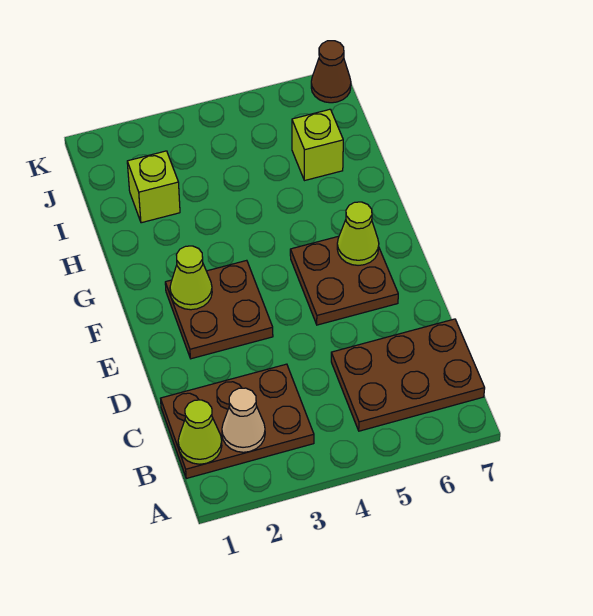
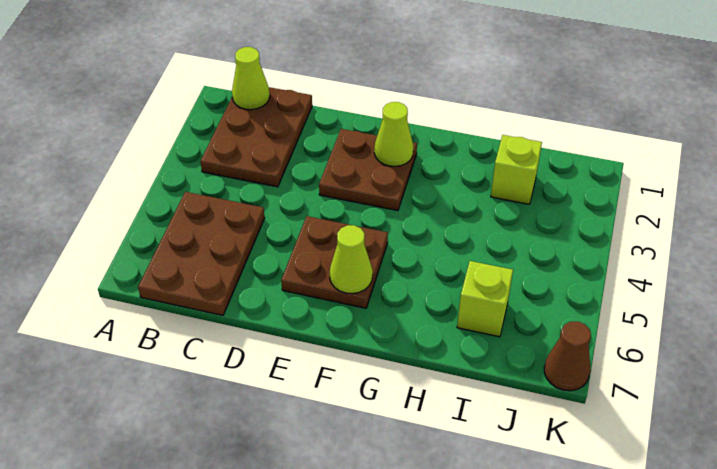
tan 1x1 cone [222,388,265,452] -> none

